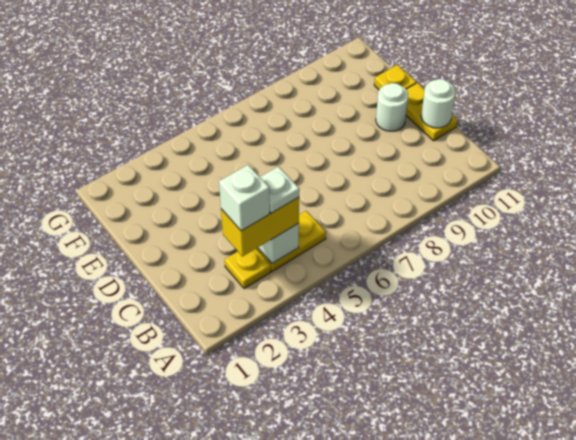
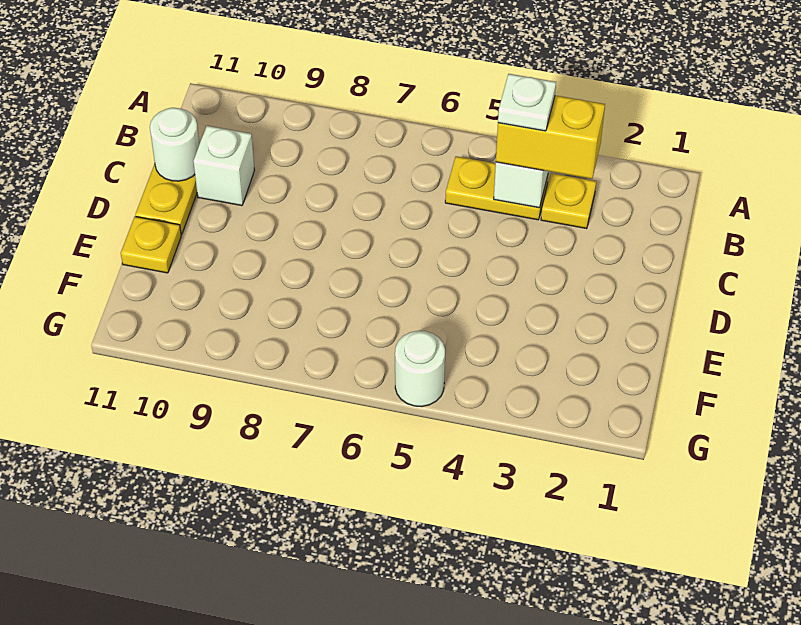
white 1x1 brick [219,165,270,231] -> white 1x1 brick moved to [194,126,255,206]
white 1x1 round brick [376,83,408,131] -> white 1x1 round brick moved to [395,331,445,407]

